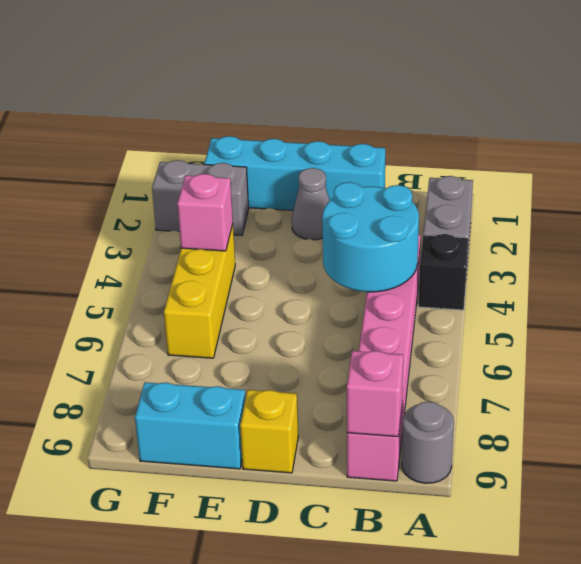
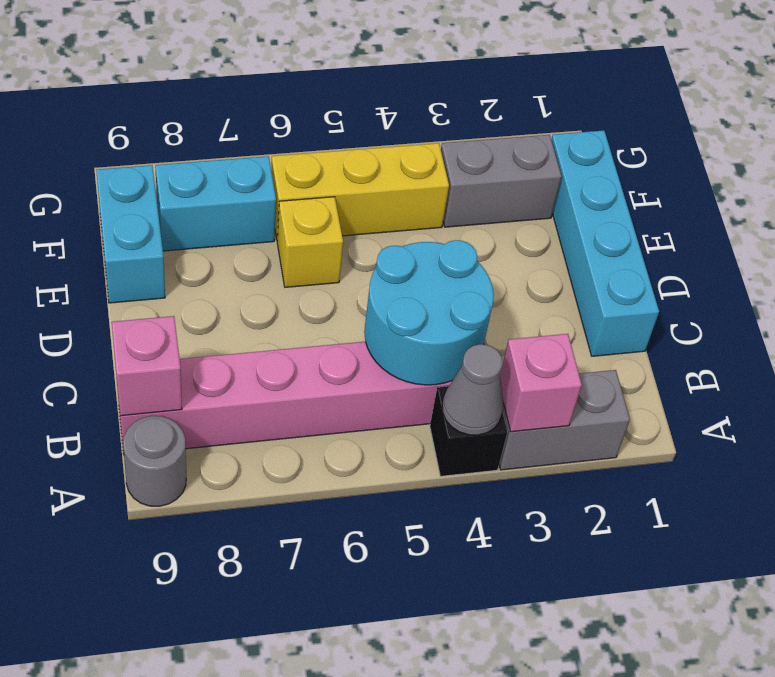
grey 1x1 cone [292,168,329,240] -> grey 1x1 cone moved to [442,344,504,435]
yellow 1x1 brick [240,390,298,473] -> yellow 1x1 brick moved to [277,197,343,287]
grey 1x2 brick [152,160,249,236] -> grey 1x2 brick turned to [441,135,561,227]
pink 1x1 brick [177,174,233,251] -> pink 1x1 brick moved to [500,334,582,432]
none -> cyan 1x2 brick [155,156,276,251]

